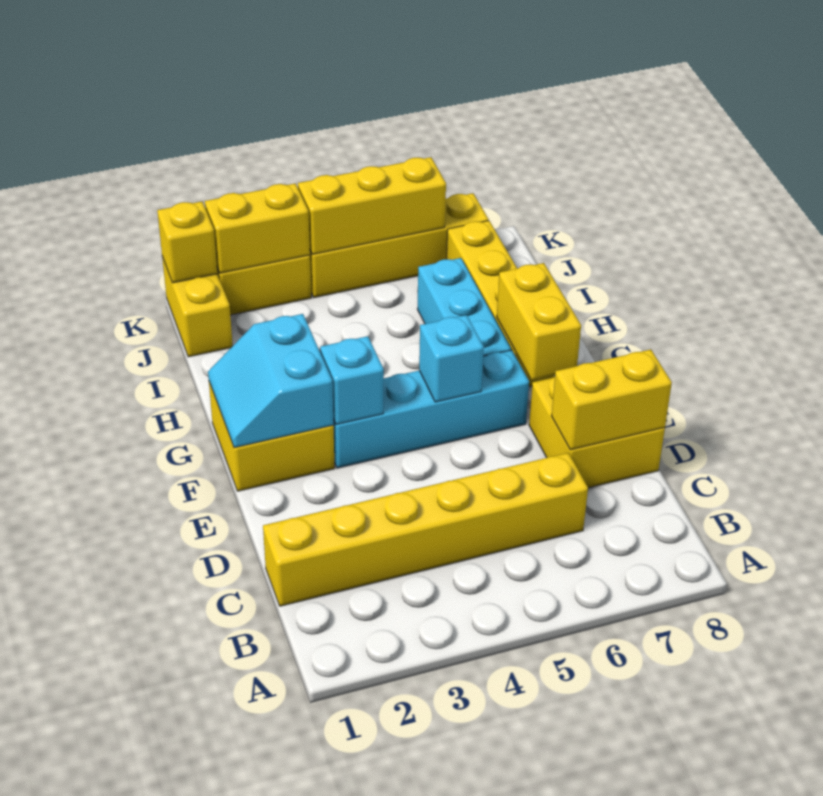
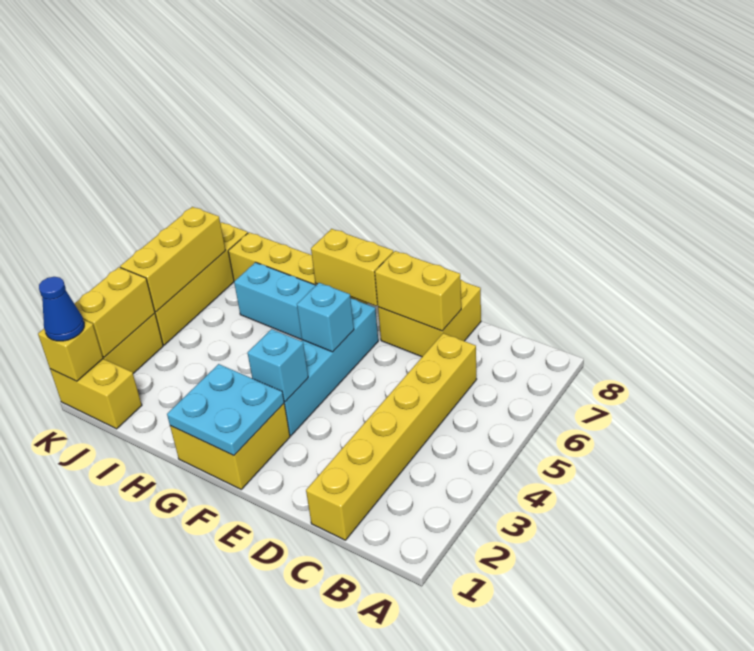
yellow 1x2 brick [552,349,672,450] -> yellow 1x2 brick turned to [375,251,461,331]
cyan 2x2 slope [208,314,333,448] -> cyan 2x2 plate [167,364,284,456]
none -> blue 1x1 cone [39,277,84,341]

